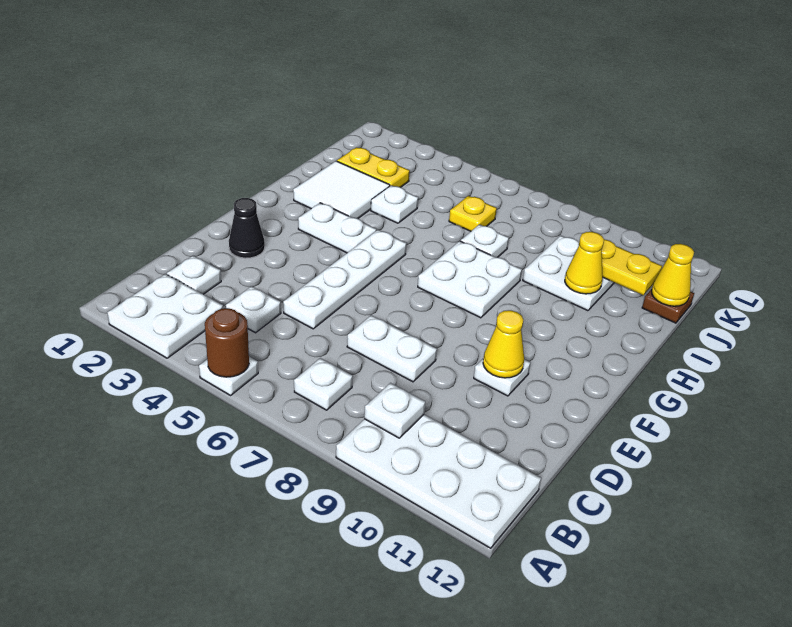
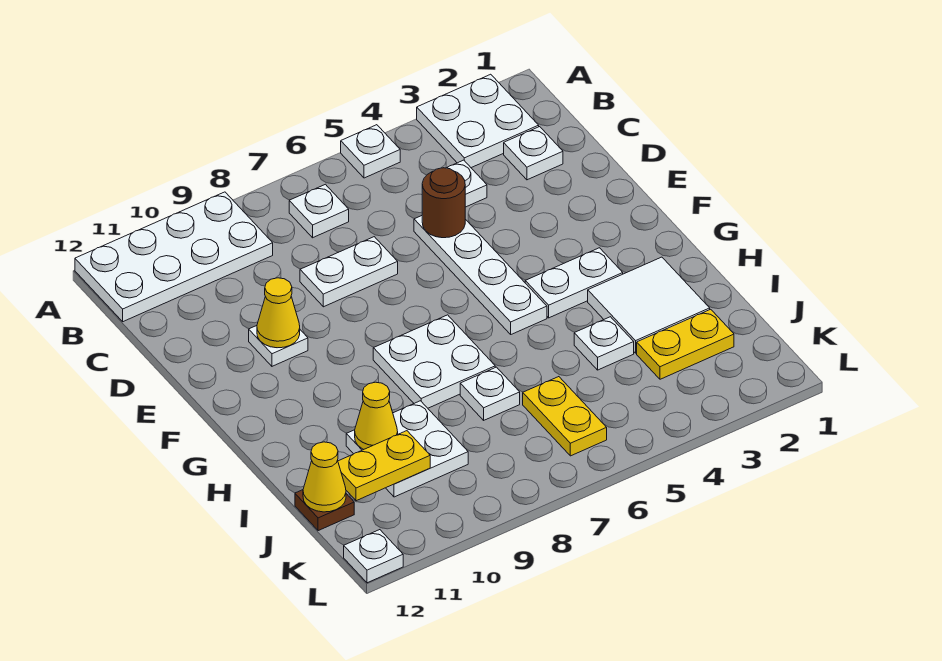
brown 1x1 round brick [205,308,249,377] -> brown 1x1 round brick moved to [422,168,465,238]
white 1x1 plate [364,383,425,438] -> white 1x1 plate moved to [344,530,403,583]
black 1x1 cone [229,198,265,258] -> none
yellow 1x1 plate [449,196,497,231] -> yellow 1x2 plate [523,377,607,456]

